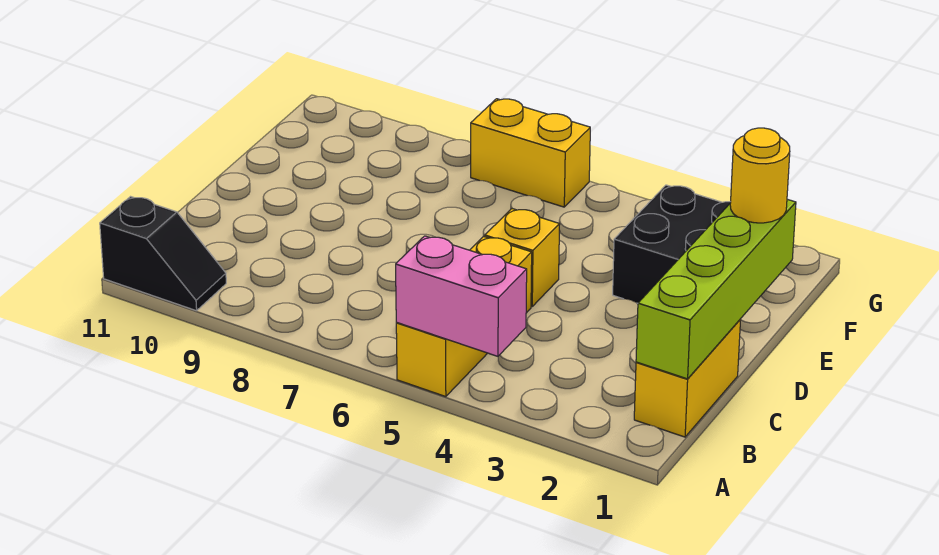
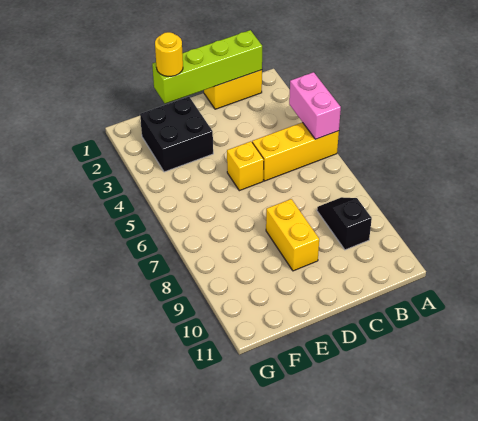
black 1x2 slope [100,197,226,311] -> black 1x2 slope moved to [317,197,372,250]
yellow 1x2 brick [471,99,590,207] -> yellow 1x2 brick moved to [266,199,319,271]

